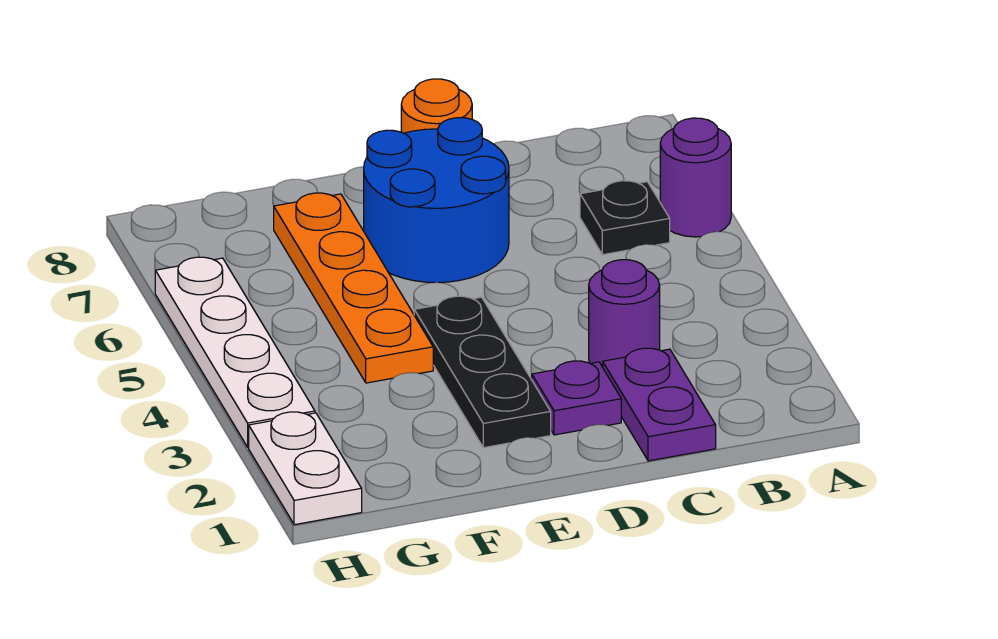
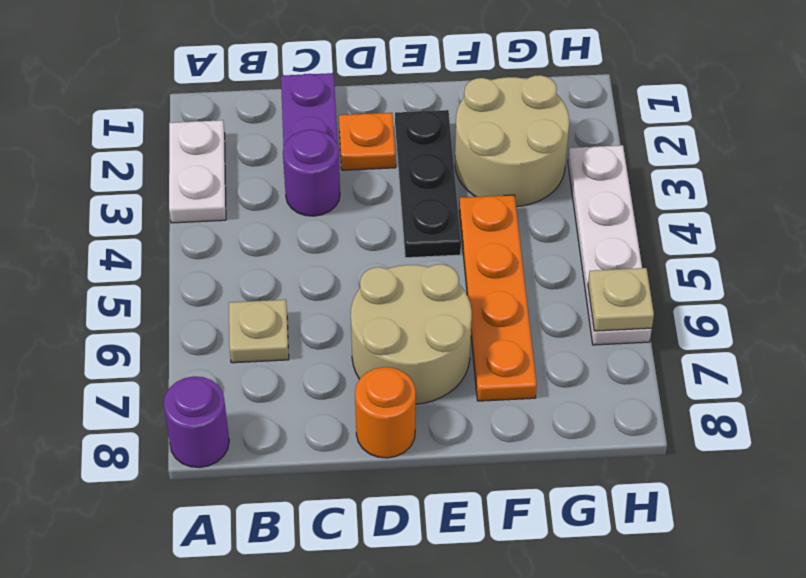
purple 1x1 round brick [660,118,731,237] -> purple 1x1 round brick moved to [164,376,229,468]
black 1x1 plate [580,181,670,255] -> tan 1x1 plate [229,300,289,363]
purple 1x1 plate [532,361,621,435] -> orange 1x1 plate [339,113,396,170]
blue 2x2 round brick [364,118,509,283] -> tan 2x2 round brick [351,264,472,404]
none -> tan 2x2 round brick [455,75,569,207]
white 1x2 plate [249,412,362,525] -> white 1x2 plate moved to [169,120,226,223]
none -> tan 1x1 plate [588,268,654,331]

